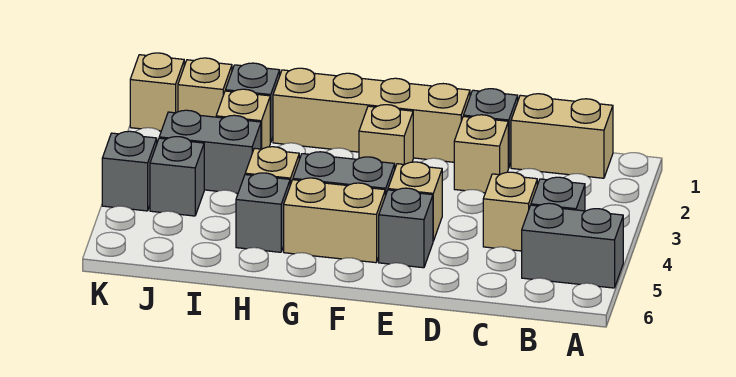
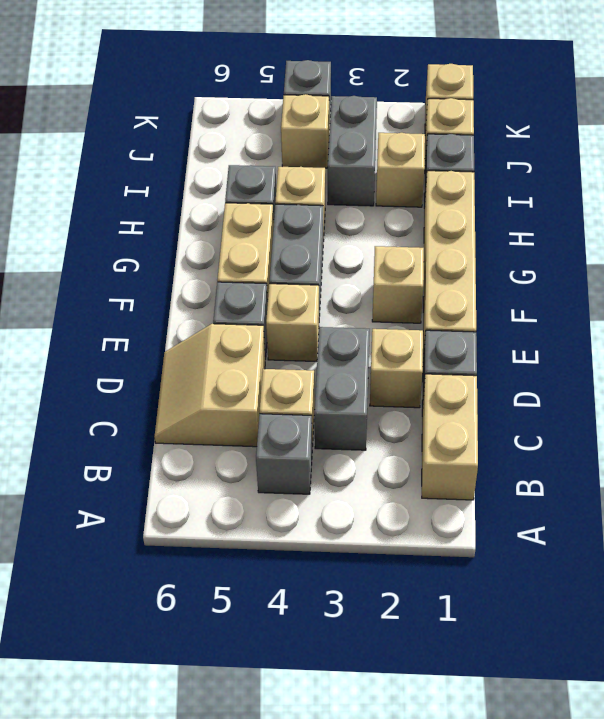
grey 1x2 brick [522,203,623,288] -> grey 1x2 brick moved to [314,327,370,450]
none -> tan 2x2 slope [155,324,265,447]
grey 1x1 brick [150,137,204,216] -> tan 1x1 brick [281,94,329,168]

